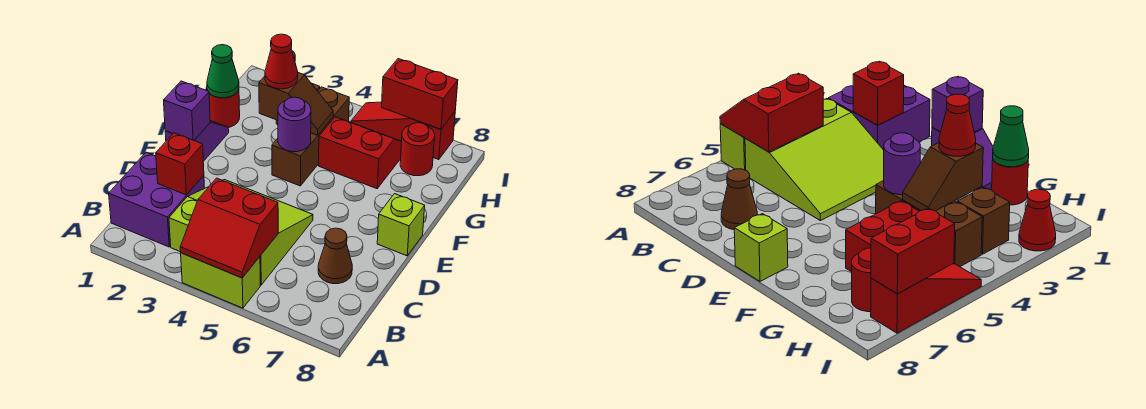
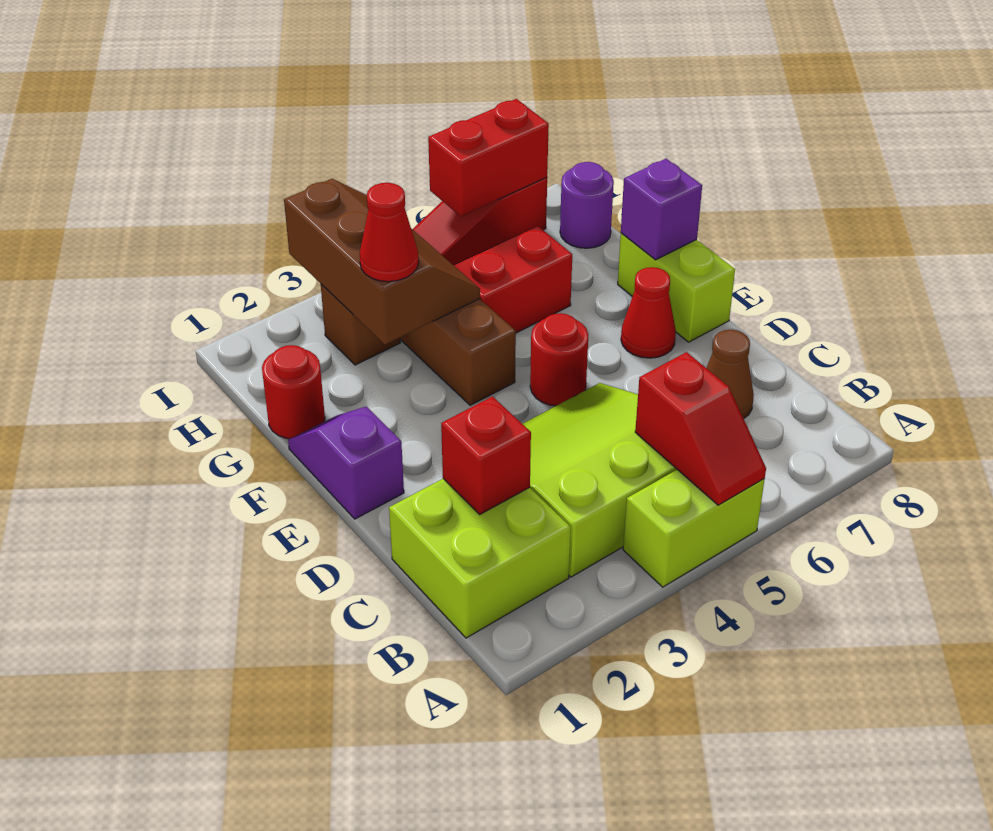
red 2x2 slope [180,178,278,278] -> red 1x2 slope [635,352,766,505]
purple 2x2 brick [109,152,205,247] -> lime 2x2 brick [389,479,571,638]
purple 1x1 brick [164,81,210,140] -> purple 1x1 brick moved to [621,159,702,260]
lime 1x1 brick [377,194,425,256] -> lime 1x2 brick [618,233,735,342]
purple 1x1 round brick [278,97,311,152] -> purple 1x1 round brick moved to [560,162,614,248]
green 1x1 cone [207,45,239,98] -> none
brown 1x2 slope [259,73,333,135] -> brown 2x3 slope [284,179,480,344]
red 1x1 round brick [400,123,435,176] -> red 1x1 round brick moved to [530,313,588,406]
red 1x1 cone [1019,189,1056,251] -> red 1x1 cone moved to [621,267,676,358]

